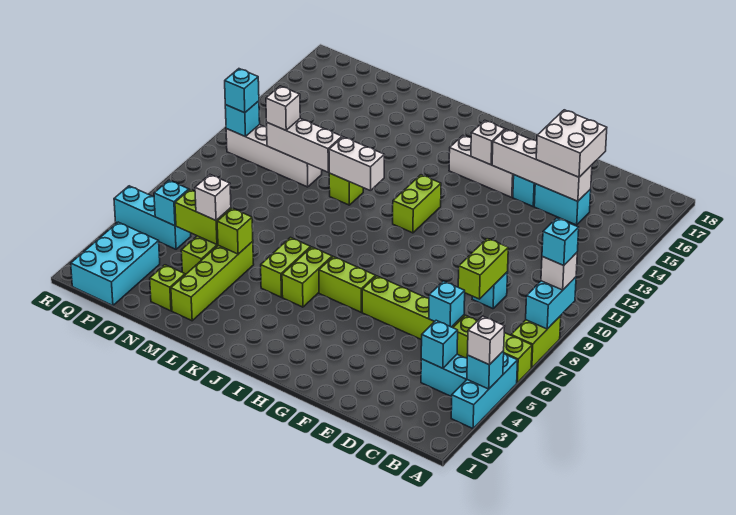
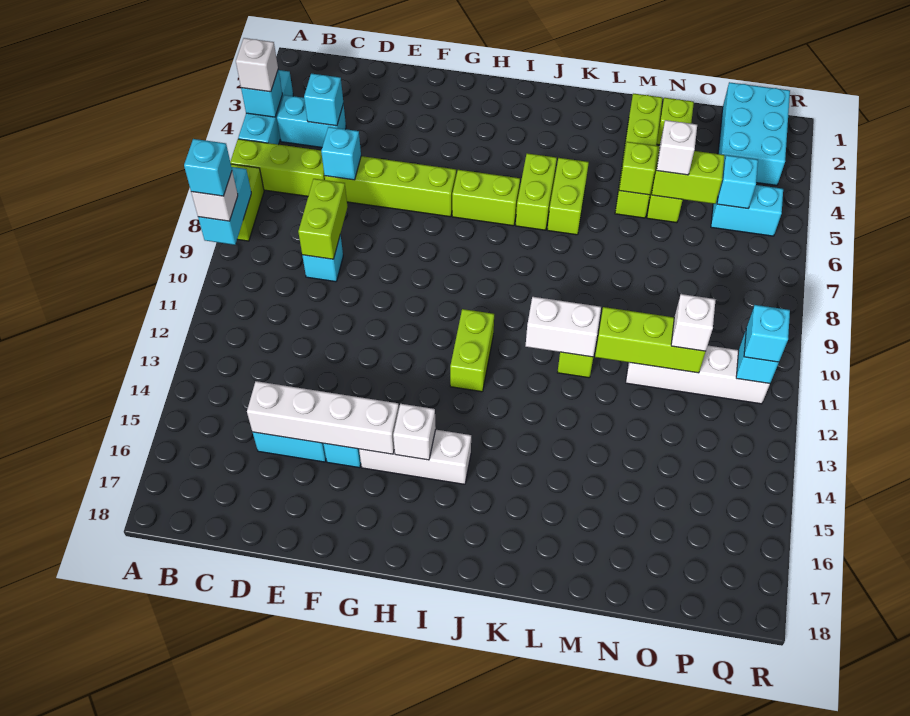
white 2x2 brick [536,110,607,177] -> none
white 1x3 brick [266,118,342,172] -> lime 1x3 brick [595,307,706,373]
cyan 1x3 brick [114,186,191,249] -> cyan 1x2 brick [711,185,783,236]

